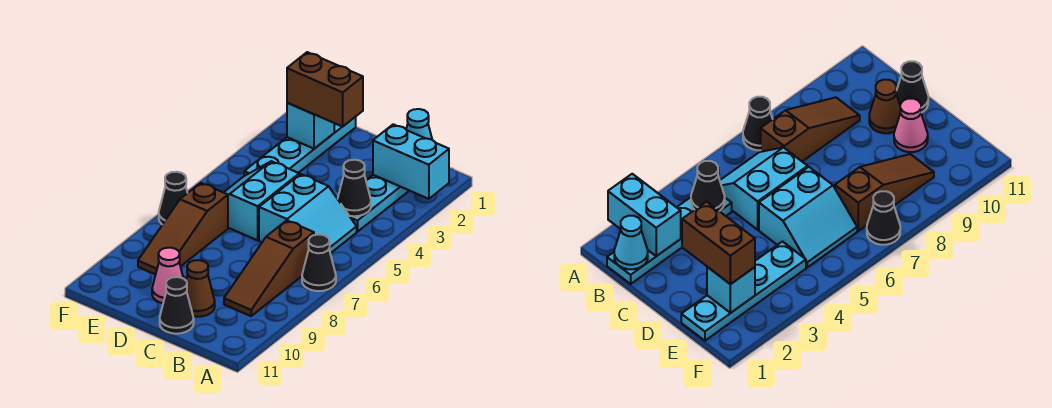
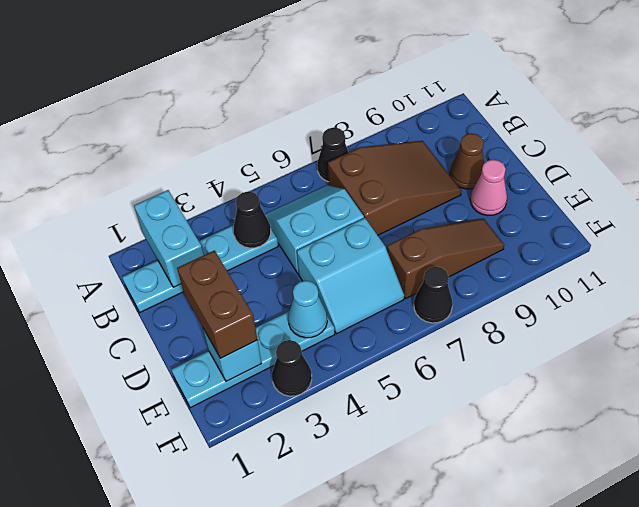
cyan 1x1 cone [406,109,432,140] -> cyan 1x1 cone moved to [288,281,327,338]
brown 1x3 slope [224,220,314,316] -> brown 2x3 slope [328,141,462,235]
black 1x1 cone [160,277,194,334] -> black 1x1 cone moved to [272,340,312,396]

